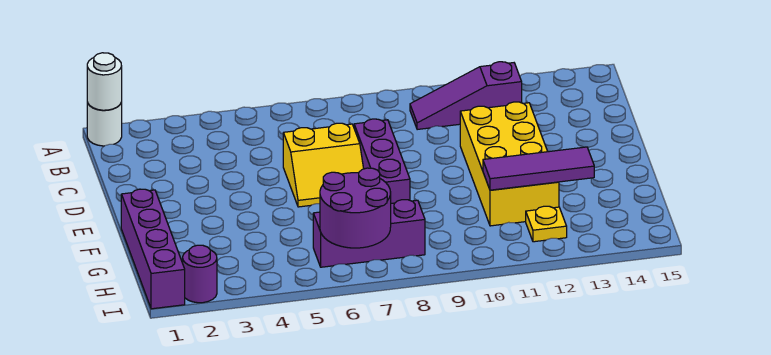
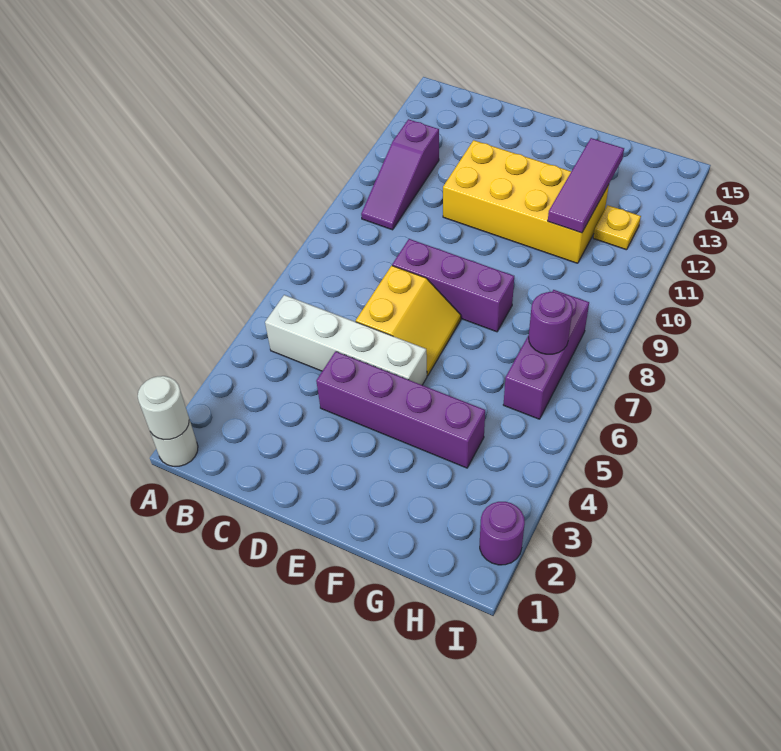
none -> white 1x4 brick [265,295,427,385]
purple 1x4 brick [121,189,185,309] -> purple 1x4 brick moved to [316,351,485,468]
purple 2x2 round brick [320,168,391,248] -> purple 1x1 round brick [529,292,573,354]

